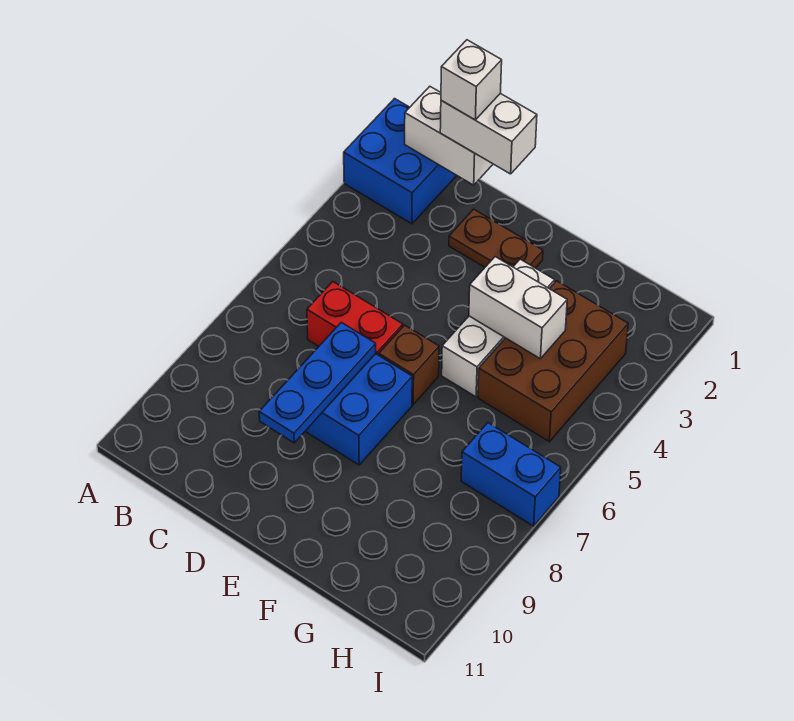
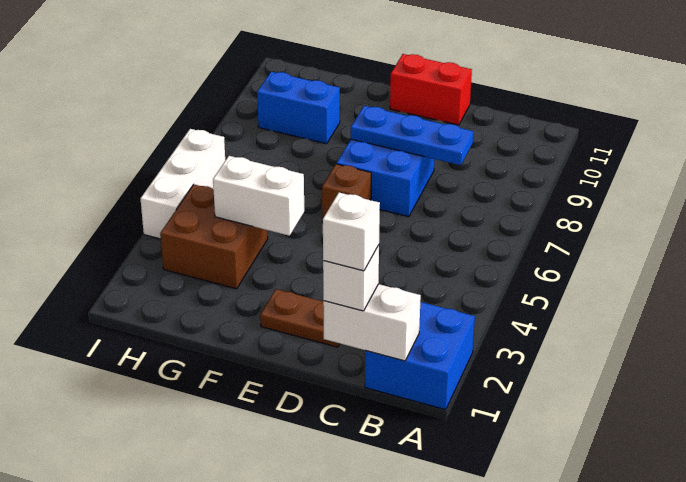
white 1x2 brick [440,93,537,174] -> white 1x1 brick [323,245,379,311]
red 1x2 brick [307,282,403,355] -> red 1x2 brick moved to [390,54,472,125]
blue 1x3 plate [259,322,376,443] -> blue 1x3 plate turned to [351,106,473,165]
white 1x3 brick [442,259,555,397] -> white 1x3 brick moved to [140,129,225,239]
brown 2x3 brick [478,281,628,442] -> brown 2x2 brick [160,185,268,289]
blue 1x2 brick [461,423,561,526] -> blue 1x2 brick moved to [257,72,340,144]

